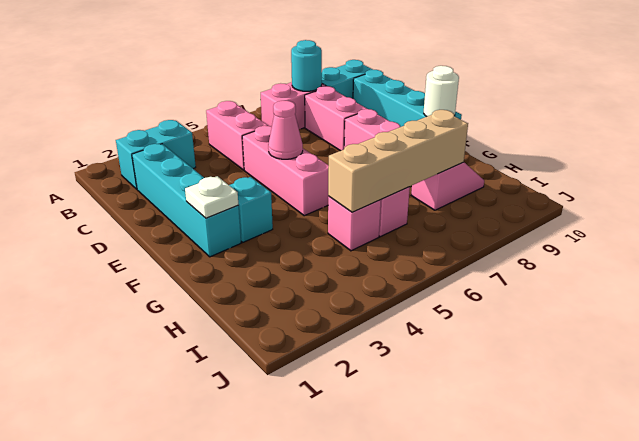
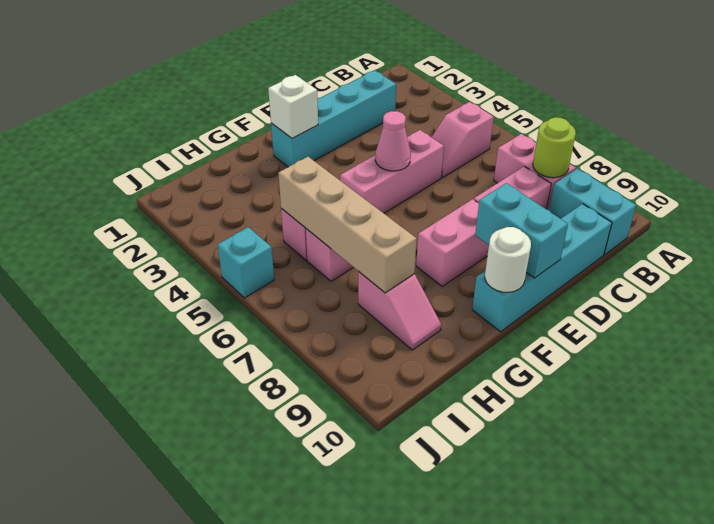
cyan 1x2 brick [116,120,196,189] -> cyan 1x2 brick moved to [475,183,568,278]
pink 1x2 brick [206,101,268,170] -> pink 1x2 slope [432,102,494,178]
cyan 1x1 round brick [291,40,322,91] -> lime 1x1 round brick [533,117,576,178]
white 1x1 plate [185,176,238,218] -> white 1x1 brick [268,75,318,138]
cyan 1x1 brick [229,177,273,242] -> cyan 1x1 brick moved to [218,227,274,298]

